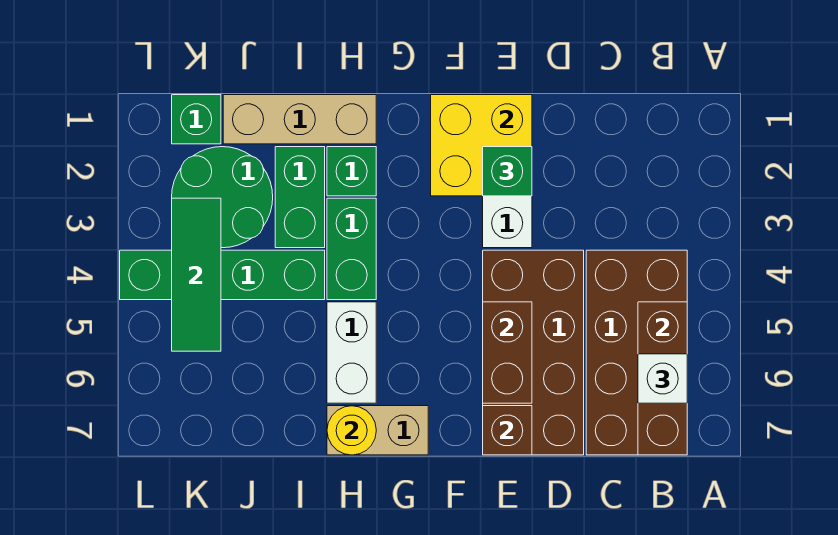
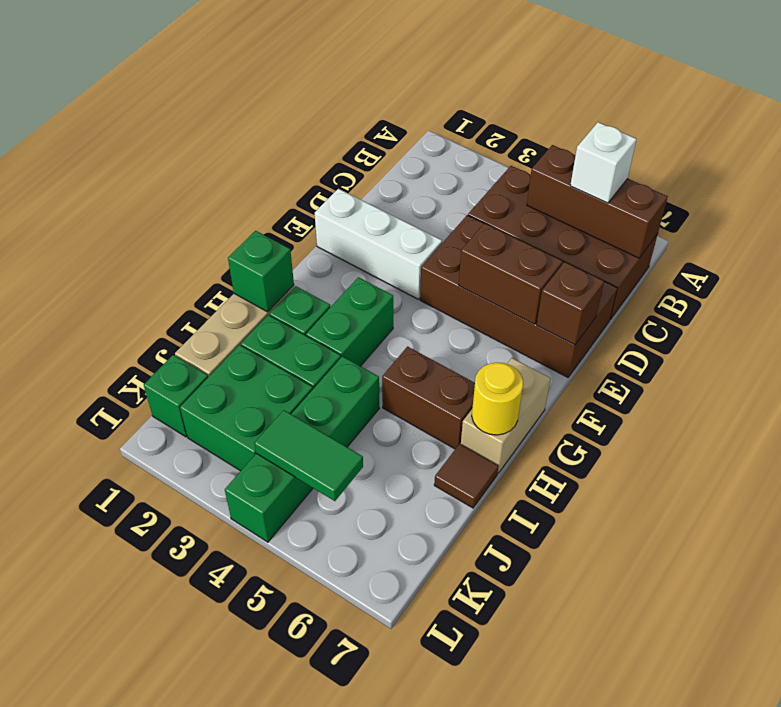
yellow 2x2 brick [431,95,532,196] -> none
green 1x1 brick [483,147,532,196] -> green 1x1 brick moved to [228,231,294,312]
green 1x2 brick [327,198,376,300] -> green 1x2 brick turned to [306,277,393,366]
white 1x2 brick [327,302,376,403] -> brown 1x2 brick [382,347,475,449]
none -> brown 1x1 tile [434,444,498,508]
green 2x2 round brick [172,147,273,248] -> green 2x2 brick [180,345,313,471]
green 1x3 tile [172,198,221,351] -> green 1x2 tile [254,410,363,501]

